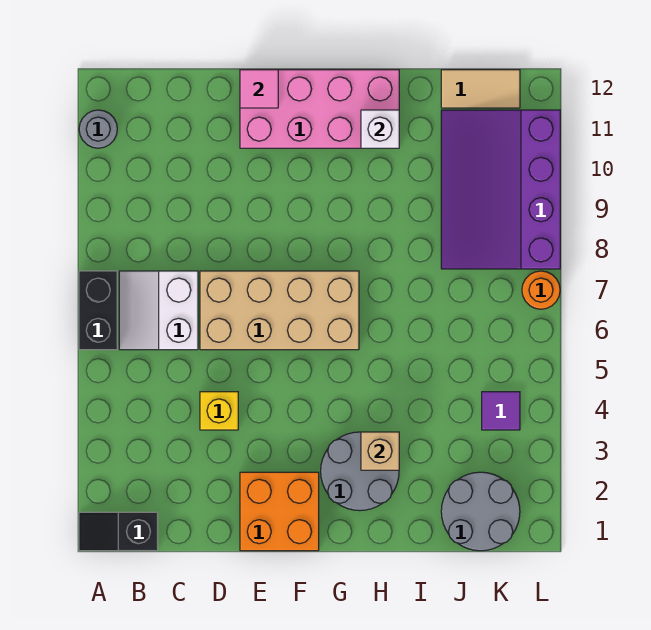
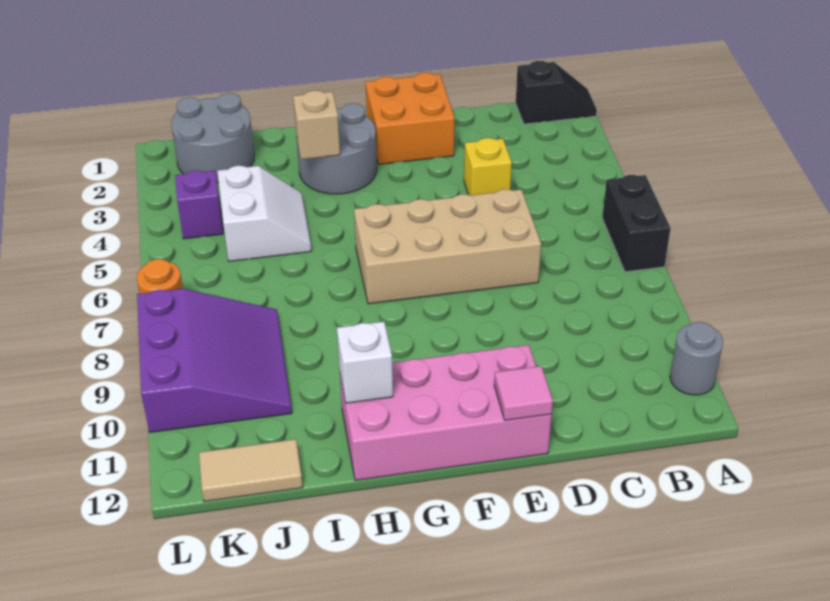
white 2x2 slope [119,271,198,350] -> white 2x2 slope moved to [218,166,311,261]
purple 3x4 slope [441,110,560,269] -> purple 3x3 slope [137,289,292,432]
purple 1x1 tile [482,392,520,430] -> purple 1x1 brick [175,170,223,239]

